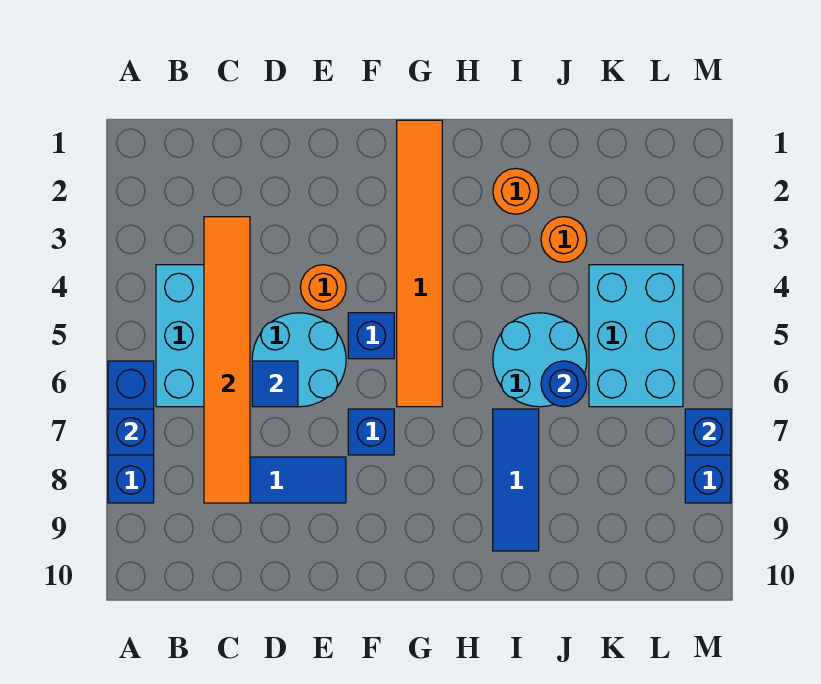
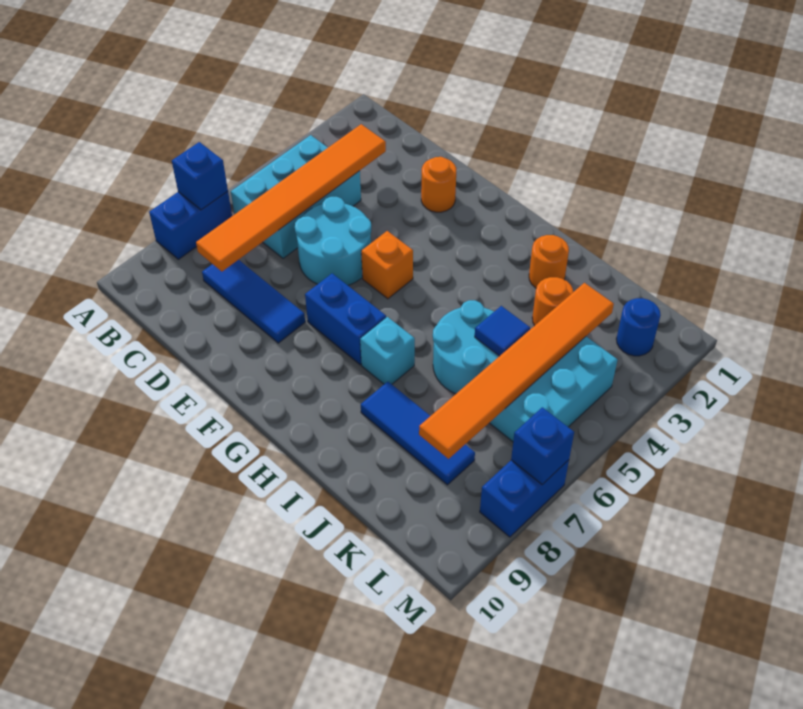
blue 1x3 brick [108,361,154,503] -> blue 1x2 brick [149,192,232,259]
blue 1x1 tile [252,361,298,407] -> blue 1x1 tile moved to [475,306,530,356]
orange 1x1 round brick [300,265,346,310] -> orange 1x1 round brick moved to [421,157,456,212]
blue 1x1 brick [348,313,394,359] -> orange 1x1 brick [361,231,413,299]
blue 1x1 brick [348,409,394,455] -> blue 1x2 brick [305,273,386,365]
orange 1x6 tile [397,120,442,407] -> orange 1x6 tile moved to [419,283,614,459]
none -> cyan 1x1 brick [360,317,415,384]
blue 1x3 tile [493,409,539,551] -> blue 1x3 tile turned to [361,382,475,485]
blue 1x1 round brick [541,361,587,407] -> blue 1x1 round brick moved to [616,298,661,356]

